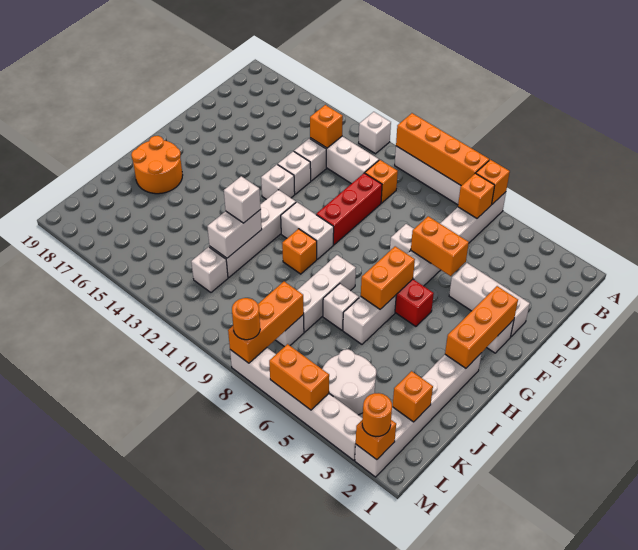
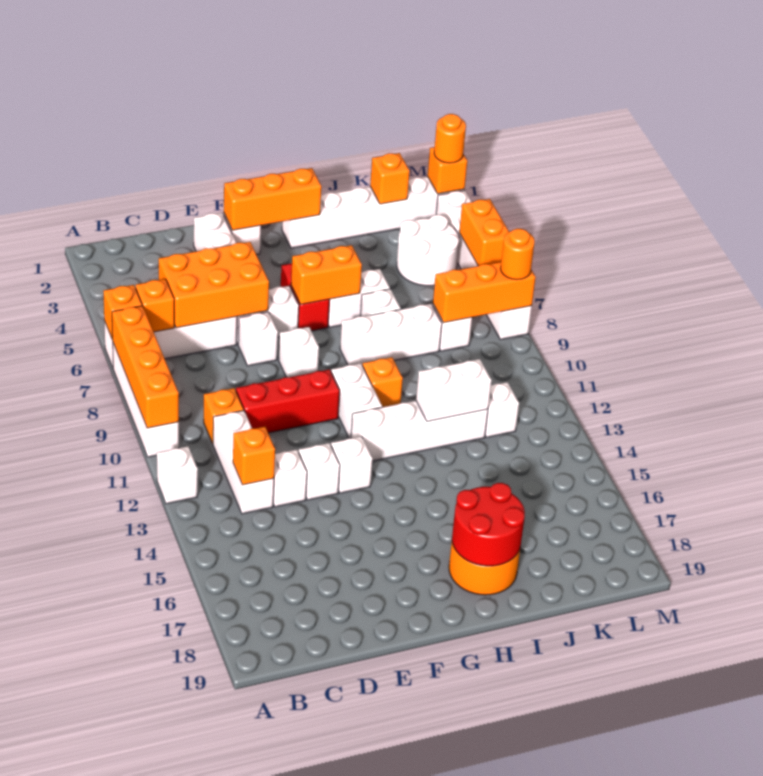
orange 1x2 brick [411,216,469,276] -> orange 2x3 brick [159,242,269,328]
none -> red 2x2 round brick [452,483,525,566]
white 1x1 brick [224,176,261,223] -> white 1x1 brick moved to [279,327,319,377]

